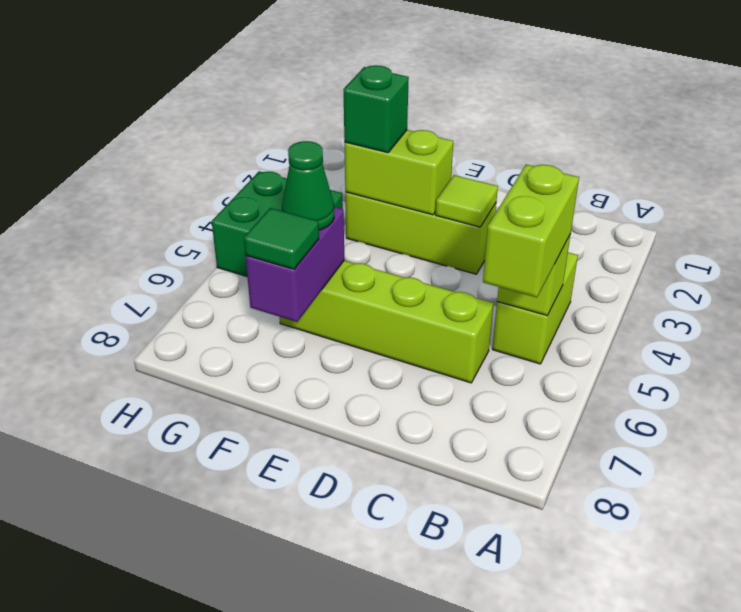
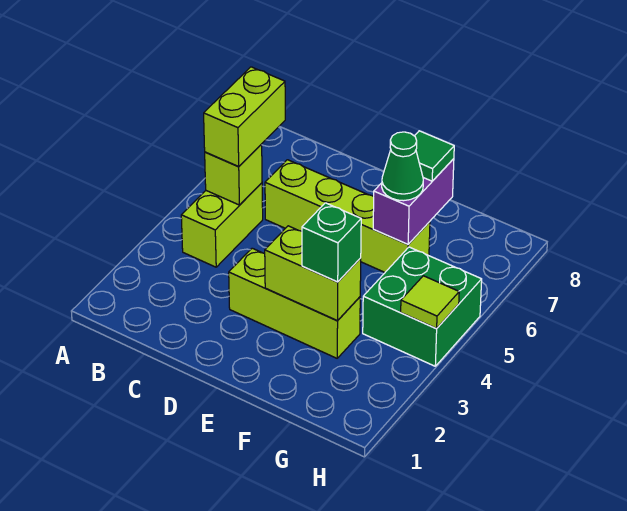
lime 1x1 tile [436,175,498,227] -> lime 1x1 tile moved to [401,276,459,329]

